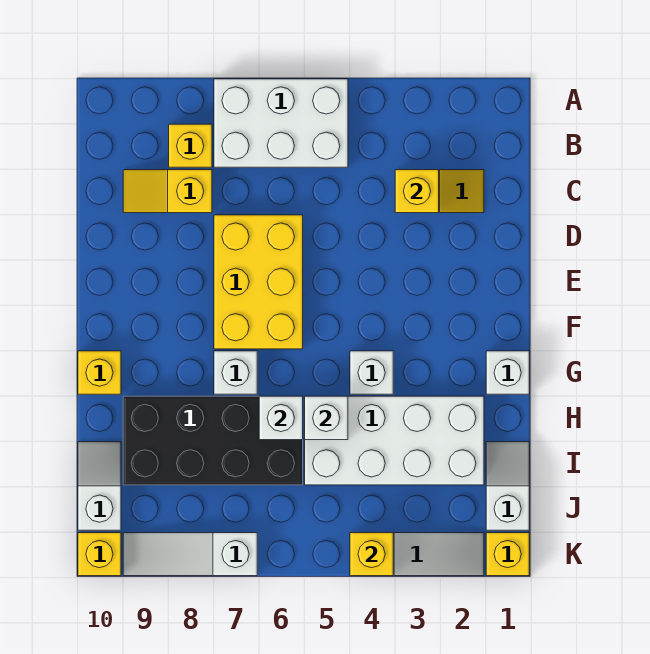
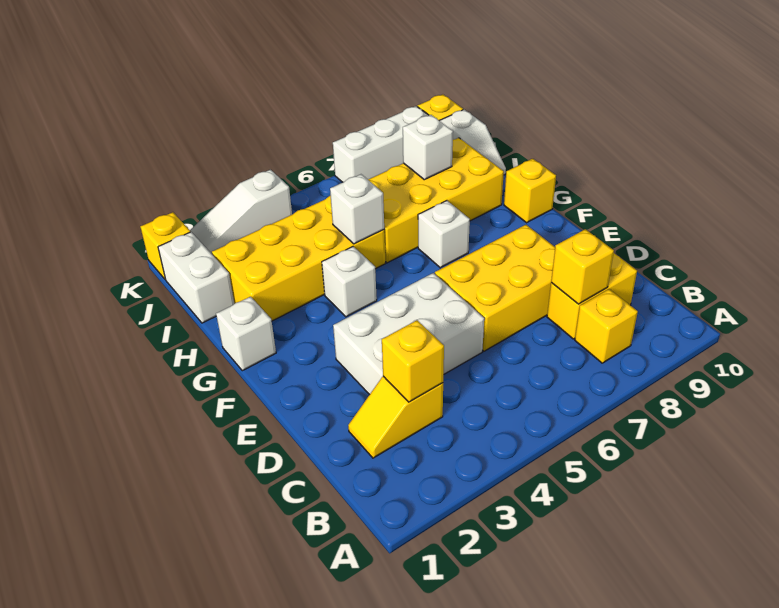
white 2x3 brick [214,79,348,167] -> white 2x3 brick moved to [333,273,484,395]
yellow 1x2 slope [123,170,212,213] -> yellow 1x2 brick [547,253,637,339]
yellow 2x3 brick [214,215,303,349] -> yellow 2x3 brick turned to [435,225,555,351]
white 2x4 brick [305,396,484,485] -> yellow 2x4 brick [212,195,386,321]
black 2x4 brick [123,396,303,485] -> yellow 2x4 brick [368,138,504,263]
white 1x1 brick [259,396,303,440] -> white 1x1 brick moved to [403,115,453,180]
white 1x2 slope [486,442,529,530] -> white 1x2 brick [158,232,234,323]
yellow 1x1 brick [350,533,393,576] -> yellow 1x1 brick moved to [551,229,614,304]
white 1x3 slope [123,533,257,576] -> white 1x3 brick [333,106,429,182]

